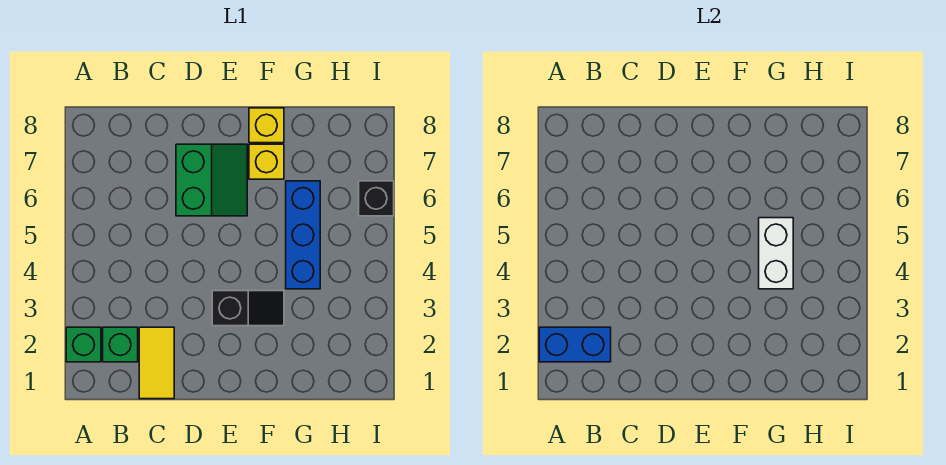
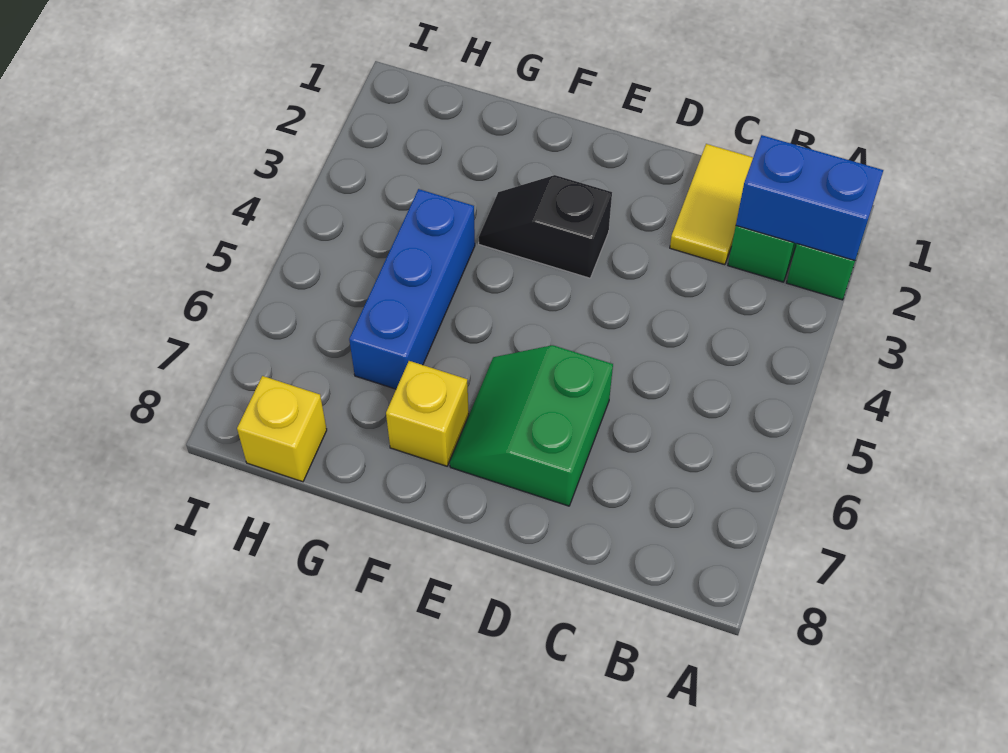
yellow 1x1 brick [249,108,284,143] -> yellow 1x1 brick moved to [237,376,327,482]
white 1x2 brick [759,218,793,289] -> none
black 1x1 brick [359,181,394,216] -> none

